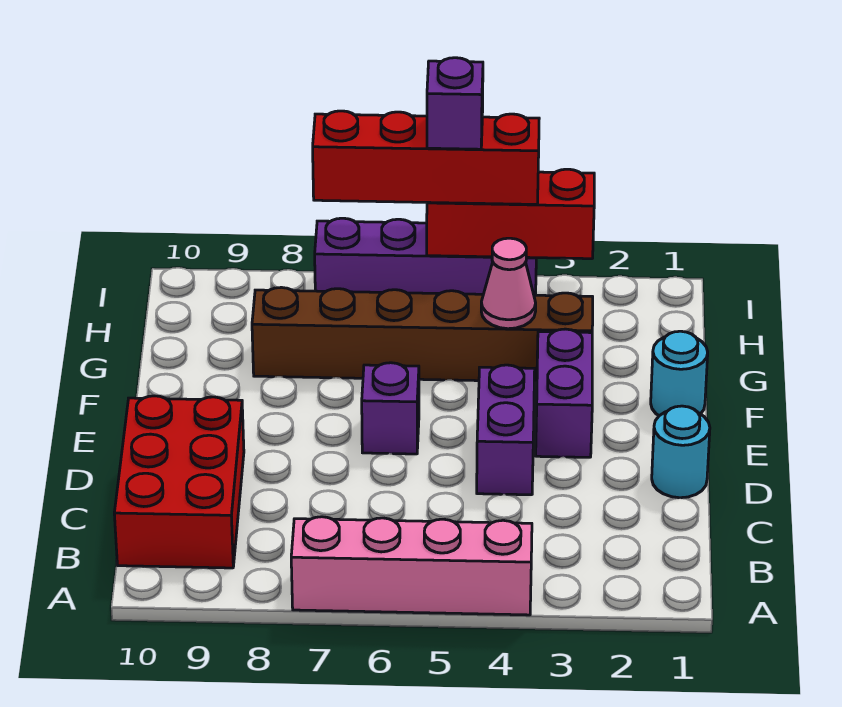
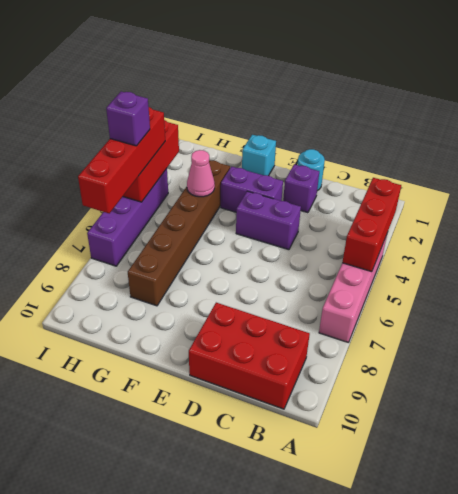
none -> red 1x3 brick [342,178,401,272]
purple 1x1 brick [362,363,419,454] -> purple 1x1 brick moved to [283,164,319,213]
cyan 1x1 round brick [651,331,708,416] -> cyan 1x1 brick [242,135,276,176]

